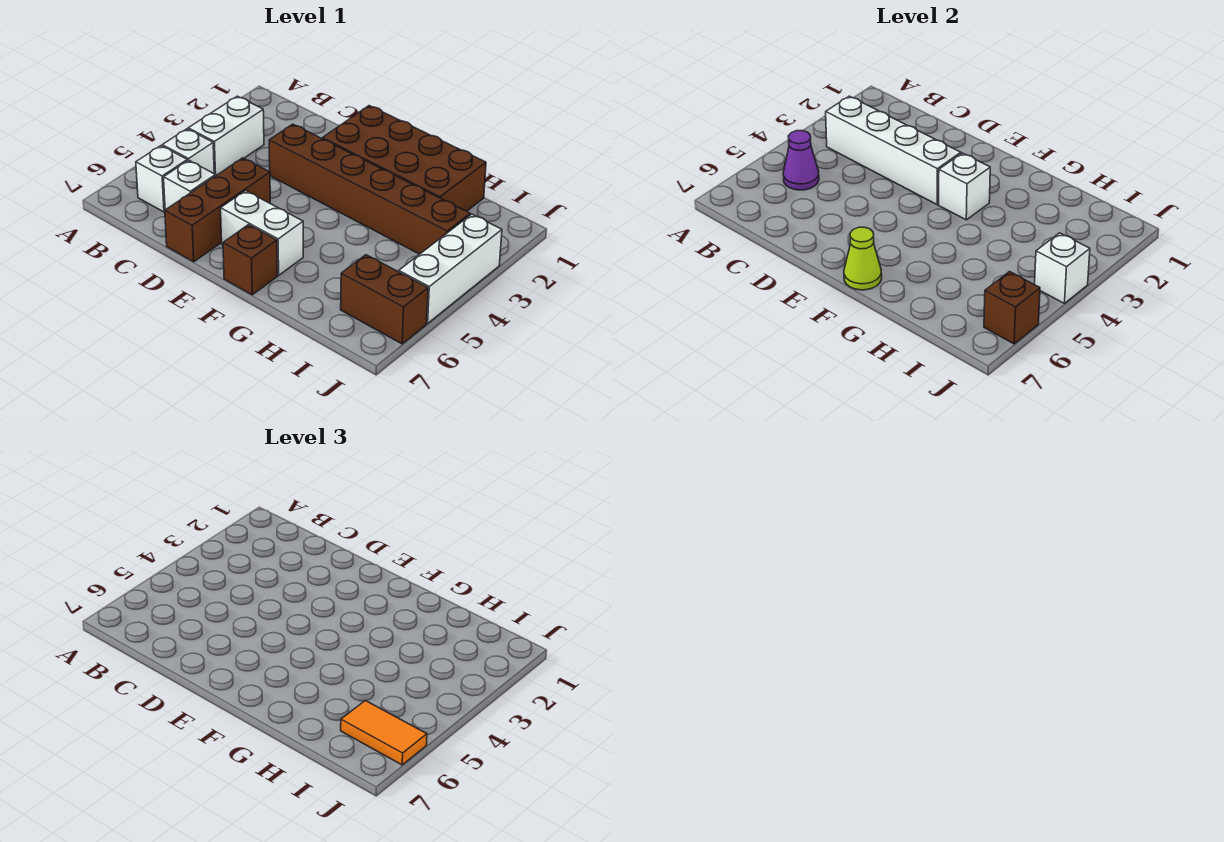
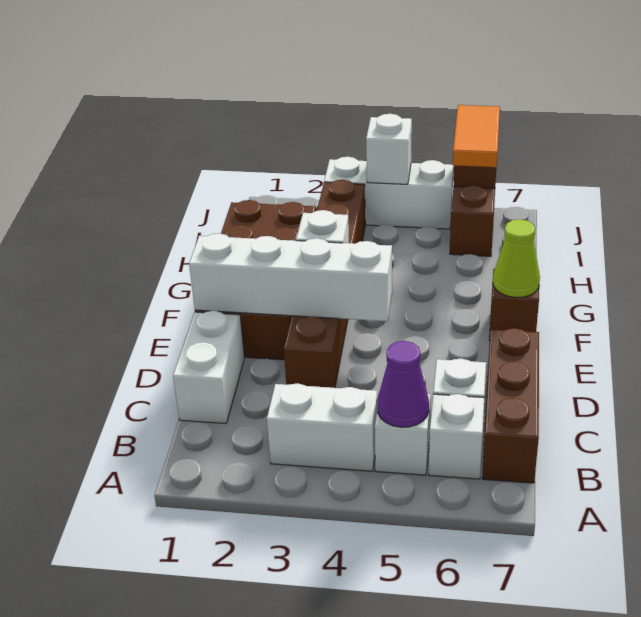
white 1x4 brick [826,96,961,204] -> white 1x4 brick turned to [189,233,392,321]
brown 1x3 brick [165,158,270,262] -> brown 1x3 brick turned to [482,328,539,483]
white 1x2 brick [221,191,303,275] -> white 1x2 brick moved to [173,311,244,424]

